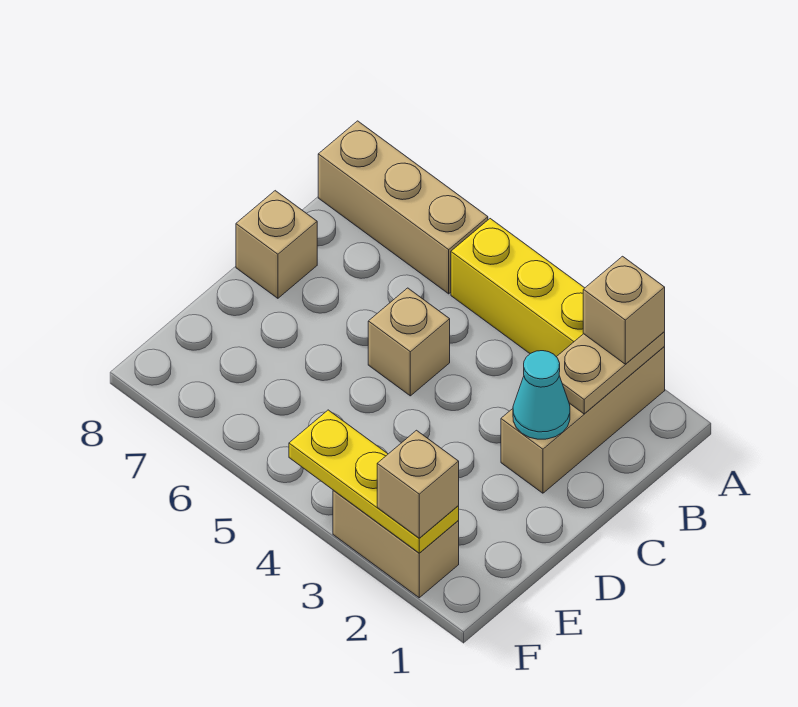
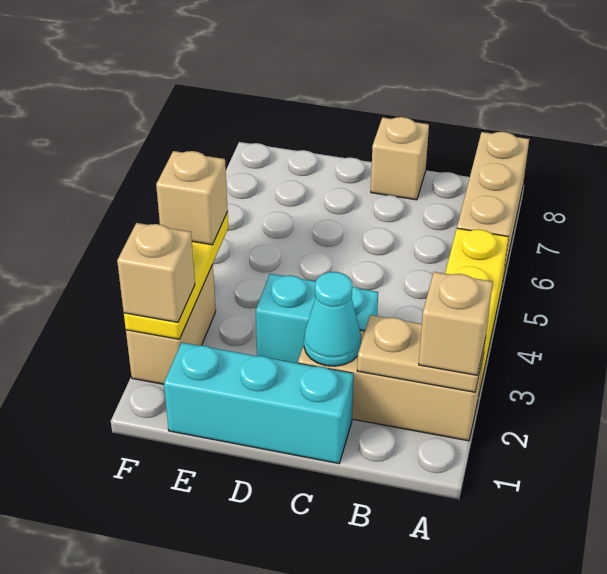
none -> cyan 1x3 brick [164,343,354,464]
none -> cyan 1x2 brick [256,274,378,363]
tan 1x1 brick [368,288,450,396] -> tan 1x1 brick moved to [156,151,228,245]

